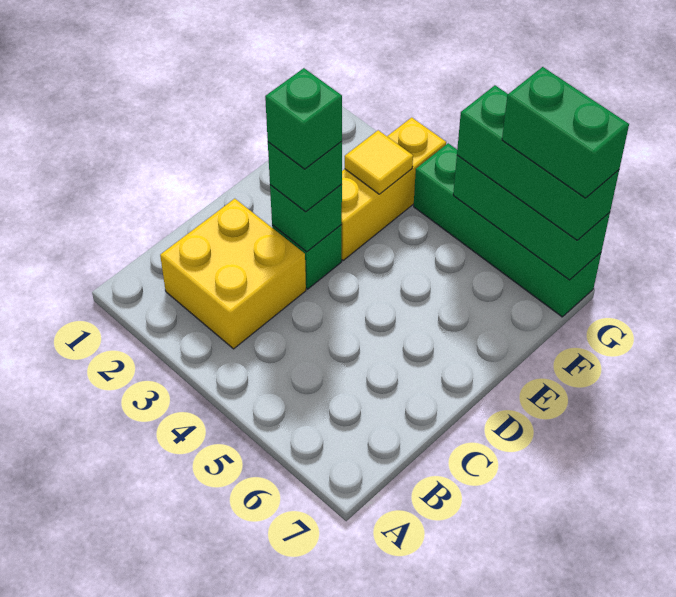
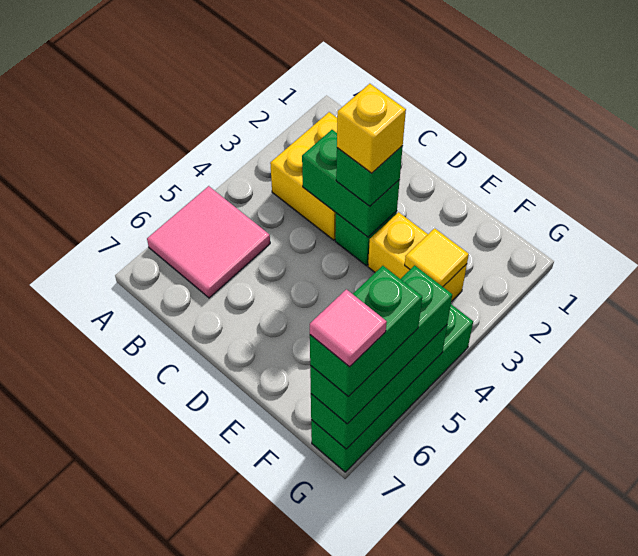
none -> pink 2x2 tile [147,186,270,298]
green 1x1 brick [270,184,342,252] -> green 1x2 brick [302,130,400,237]
green 1x1 brick [265,68,342,169] -> yellow 1x1 brick [337,84,406,173]
yellow 1x3 brick [341,117,446,260] -> yellow 1x2 brick [368,212,467,302]
none -> pink 1x1 tile [310,289,387,367]

